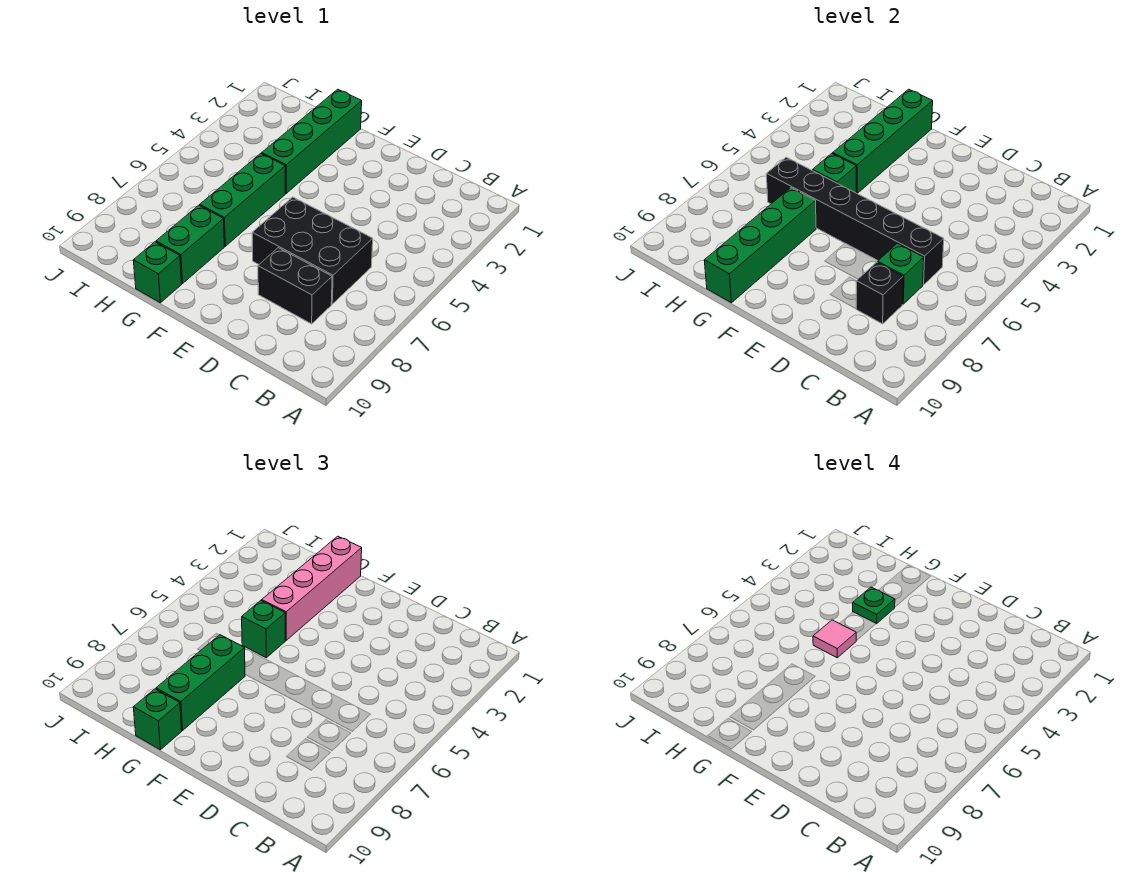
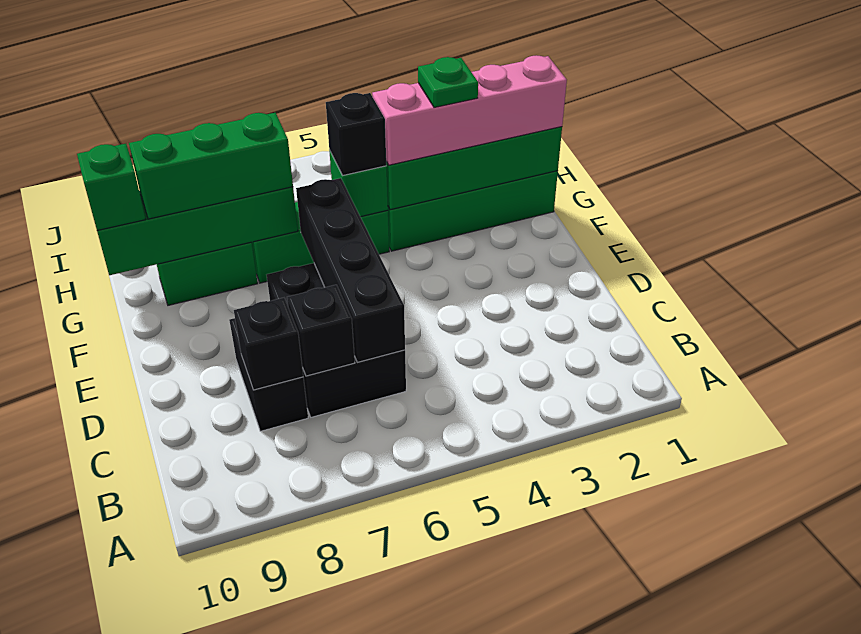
black 1x6 brick [766,157,944,285] -> black 1x4 brick [296,178,405,362]
green 1x1 brick [878,243,924,304] -> black 1x1 brick [287,285,355,376]
green 1x1 brick [242,601,285,658] -> black 1x1 brick [326,93,386,176]
pink 1x1 tile [813,620,856,658] -> none
green 1x1 brick [133,242,182,303] -> none

